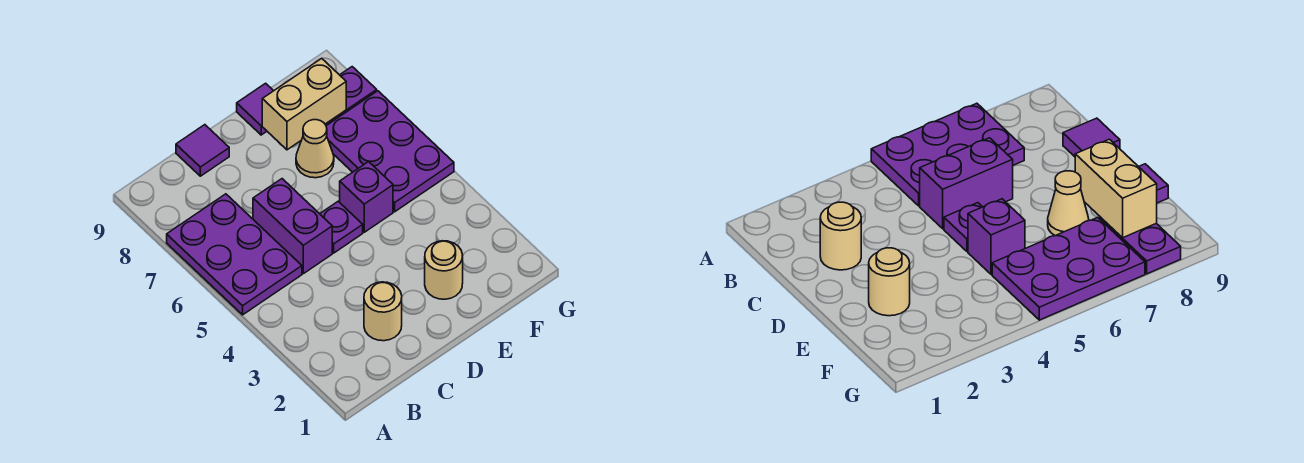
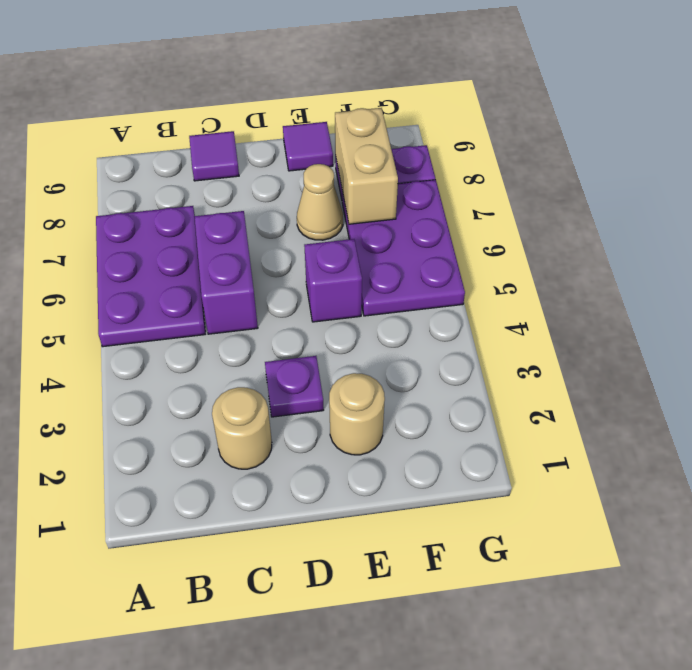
purple 1x1 plate [320,201,363,253] -> purple 1x1 plate moved to [265,356,324,417]
tan 1x2 brick [262,58,346,150] -> tan 1x2 brick turned to [335,108,398,224]

